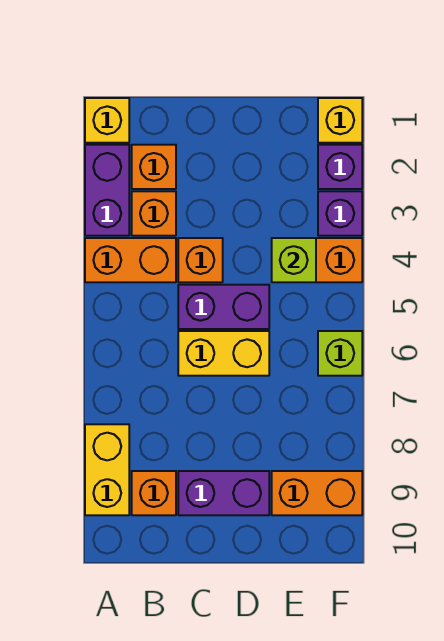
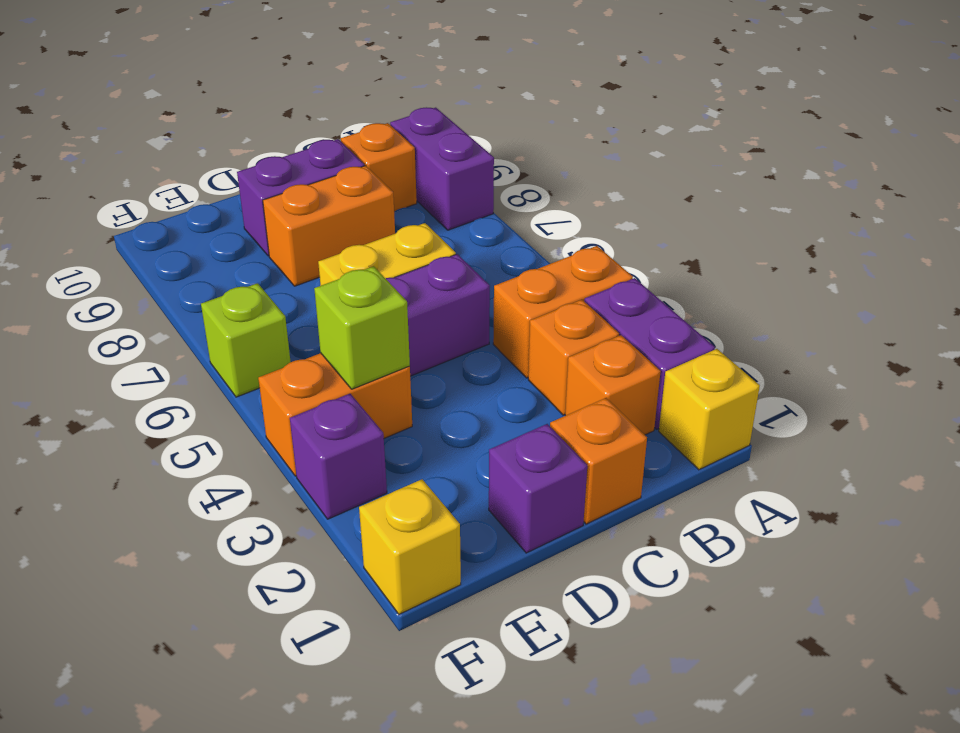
yellow 1x2 brick [85,424,129,515] -> purple 1x2 brick [390,107,494,230]
orange 1x1 brick [178,238,223,282] -> orange 1x1 brick moved to [550,398,647,524]
orange 1x2 brick [272,471,362,515] -> orange 1x2 brick moved to [263,166,395,286]
purple 1x1 brick [318,145,362,189] -> purple 1x1 brick moved to [489,424,587,553]

